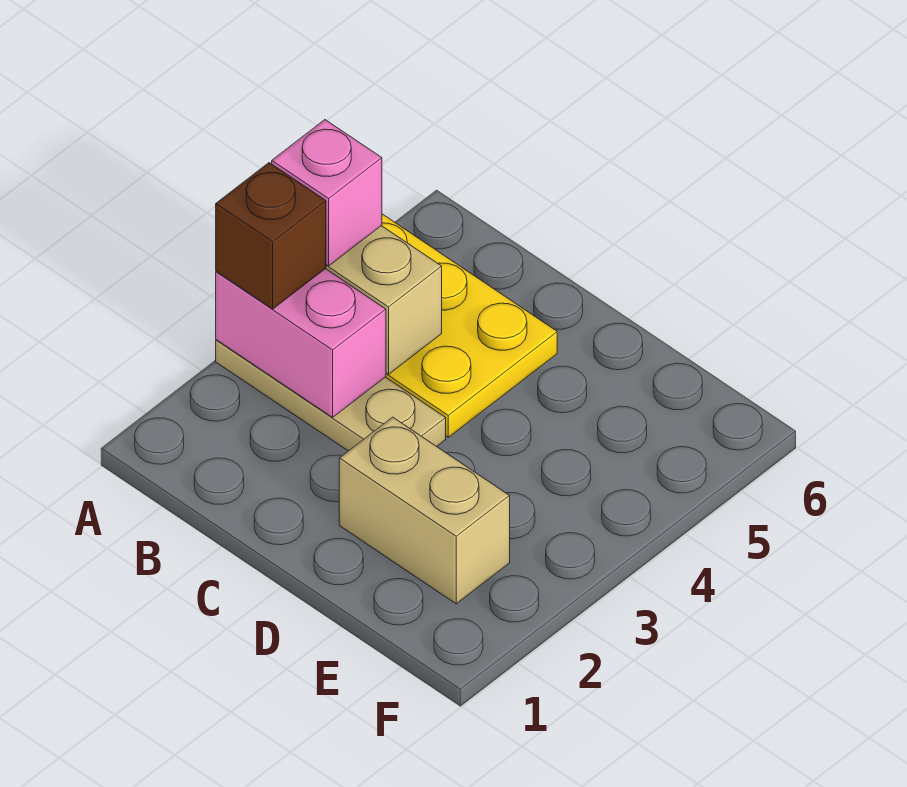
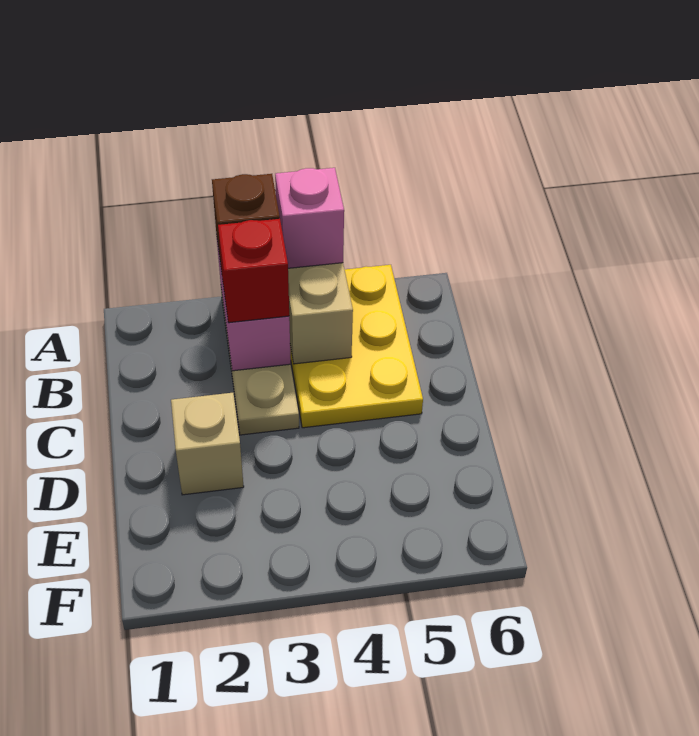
none -> red 1x1 brick [218,219,289,323]
tan 1x2 brick [339,417,510,604] -> tan 1x1 brick [171,393,244,495]

